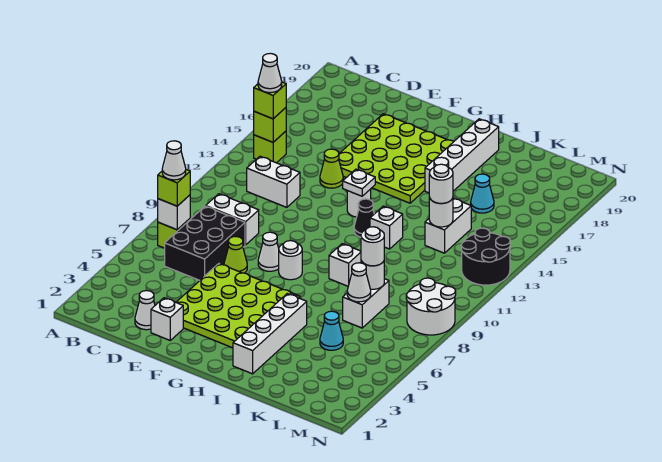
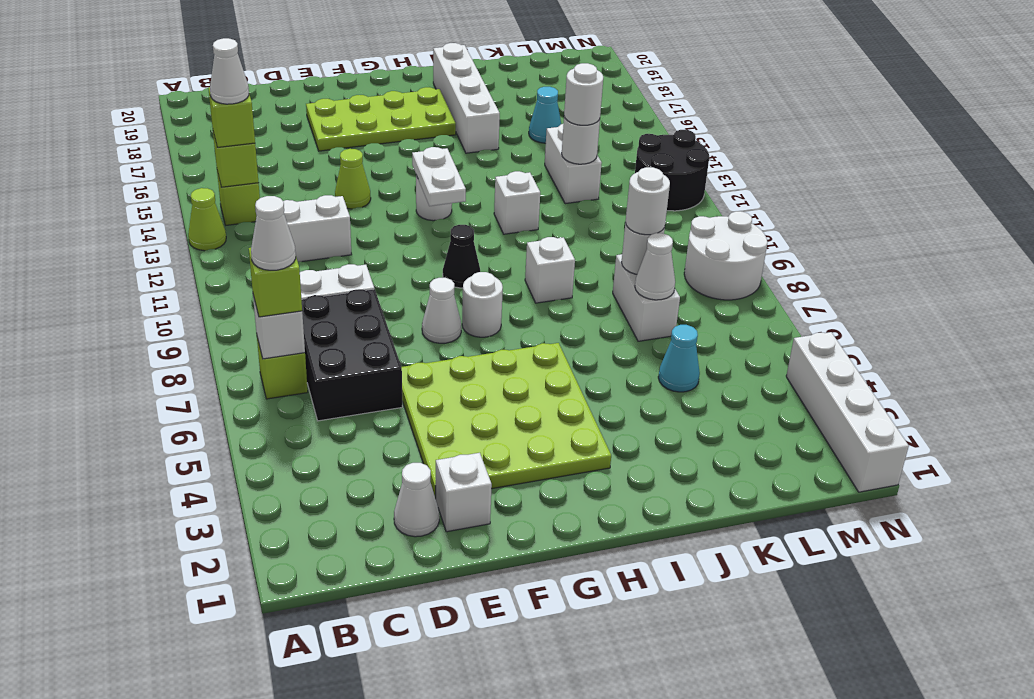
lime 1x1 cone [224,237,247,273] -> lime 1x1 cone moved to [188,188,226,251]
lime 4x4 plate [339,114,454,203] -> lime 2x4 plate [306,87,456,151]
white 1x1 plate [343,169,375,196] -> white 1x2 plate [412,147,466,206]
black 1x1 cone [354,199,374,237] -> black 1x1 cone moved to [443,225,480,288]
white 1x4 brick [233,294,307,374] -> white 1x4 brick moved to [786,332,909,492]

